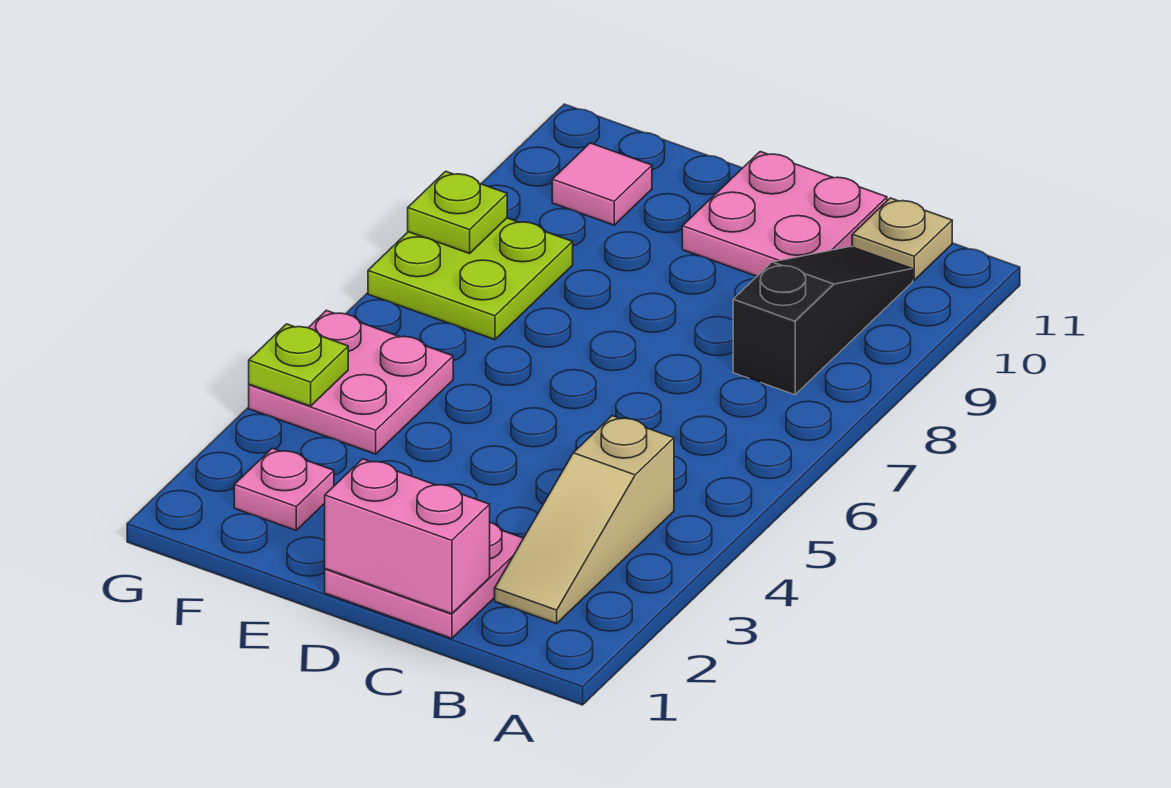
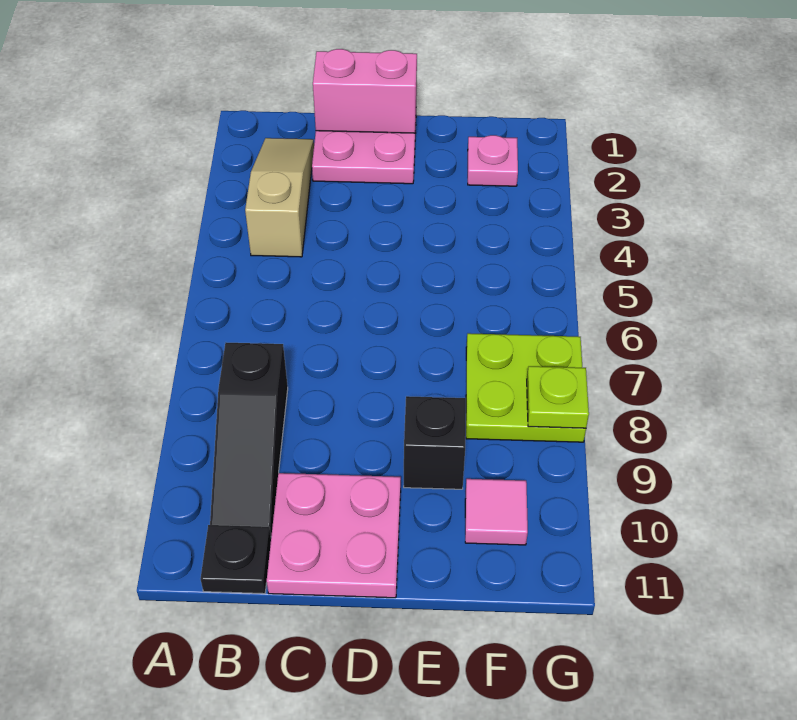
tan 1x1 plate [852,198,952,280] -> black 1x1 plate [200,525,271,594]
none -> black 1x1 brick [404,396,466,489]
pink 2x2 plate [249,310,453,454] -> none
lime 1x1 plate [249,324,348,406] -> none

